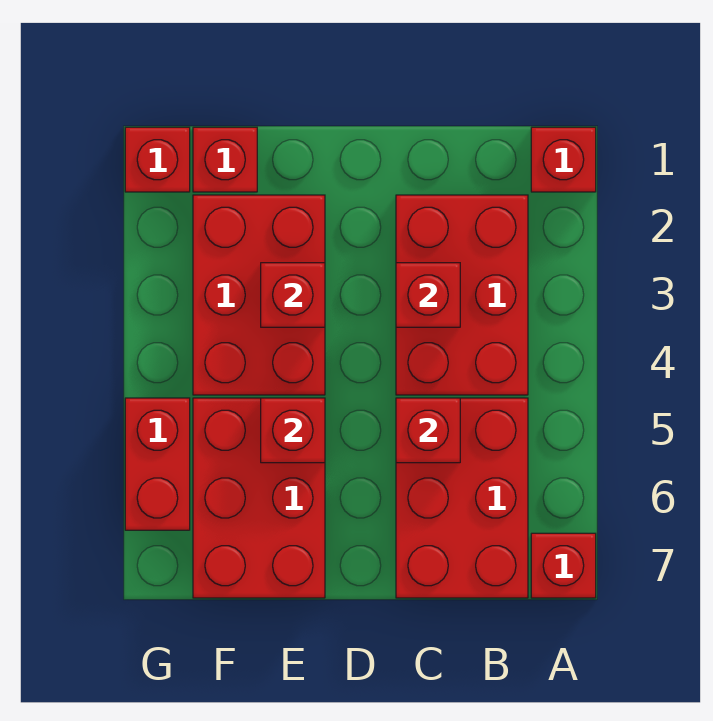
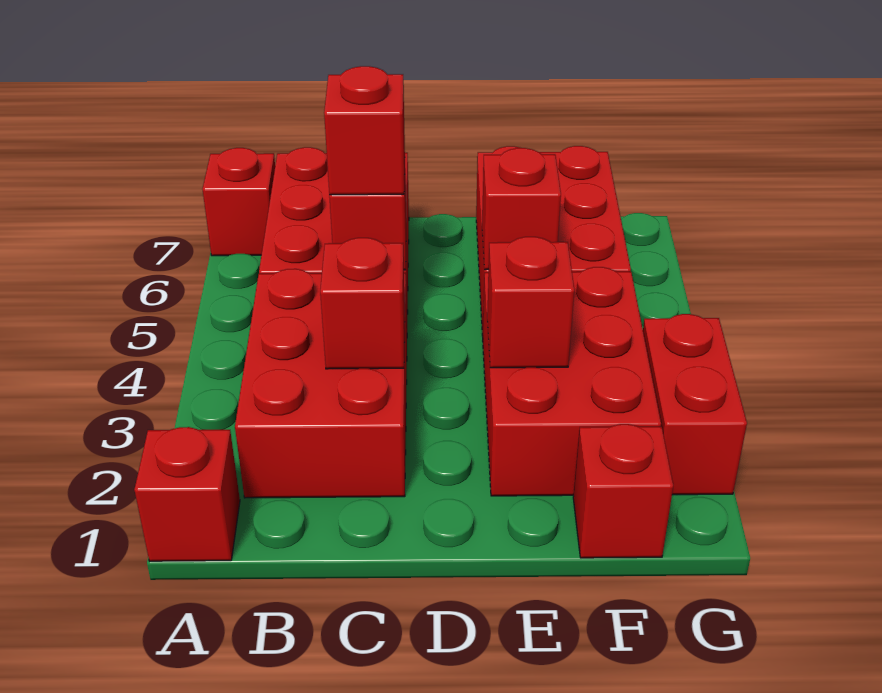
red 1x1 brick [125,127,190,192] -> red 1x1 brick moved to [324,66,405,195]
red 1x2 brick [125,398,190,530] -> red 1x2 brick moved to [643,314,747,495]

